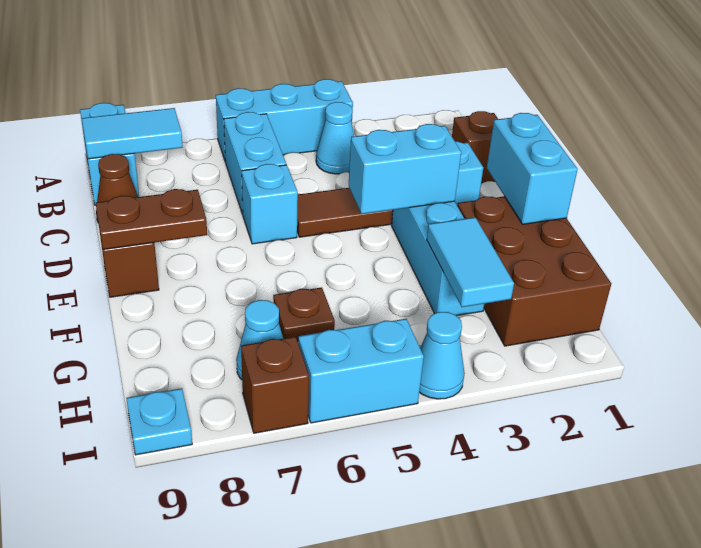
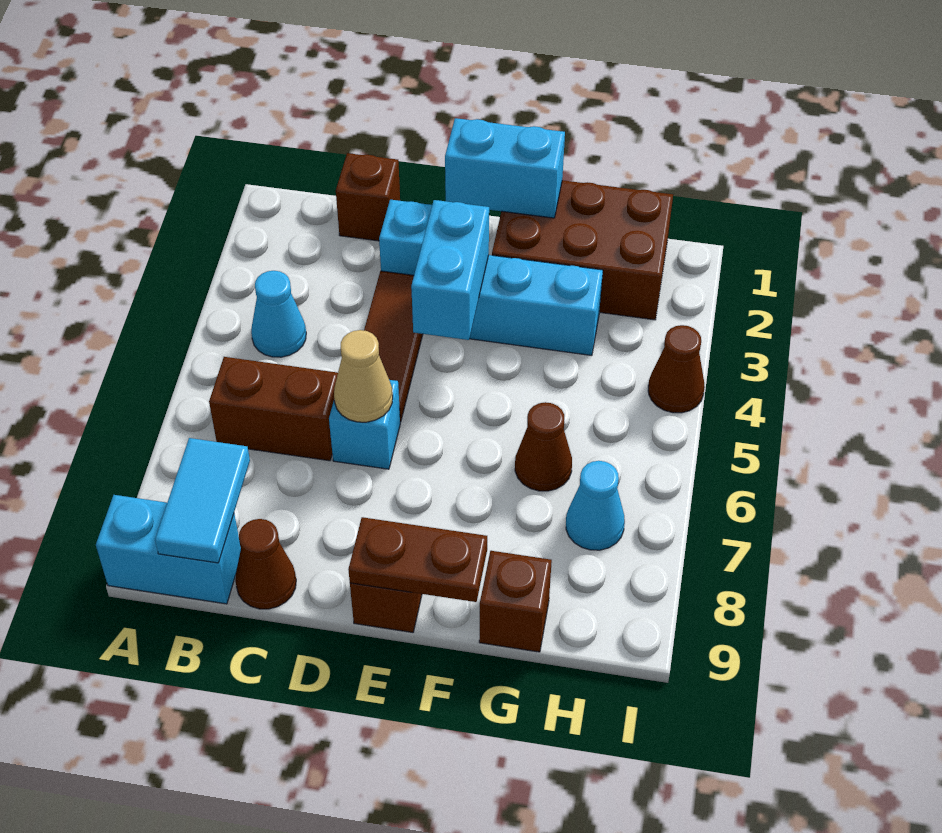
cyan 1x3 brick [216,79,353,162] -> none
cyan 1x2 brick [224,112,286,215] -> brown 1x2 brick [209,357,338,461]
none -> tan 1x1 cone [334,330,393,422]
brown 1x2 plate [96,189,207,249] -> brown 1x2 plate turned to [348,517,487,602]
cyan 1x2 tile [427,217,514,307] -> none
brown 1x1 plate [273,287,335,342] -> brown 1x1 cone [515,402,572,491]
cyan 1x1 cone [419,312,465,399] -> brown 1x1 cone [648,325,705,413]
cyan 1x2 brick [298,319,424,423] -> none
brown 1x1 brick [241,337,309,433] -> brown 1x1 brick moved to [479,551,552,652]
cyan 1x1 plate [126,388,192,455] -> none

